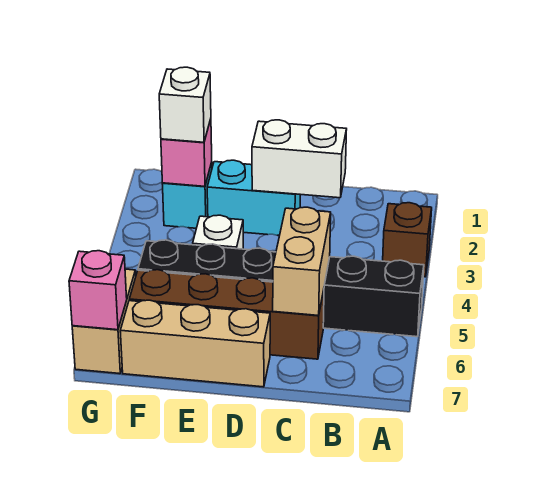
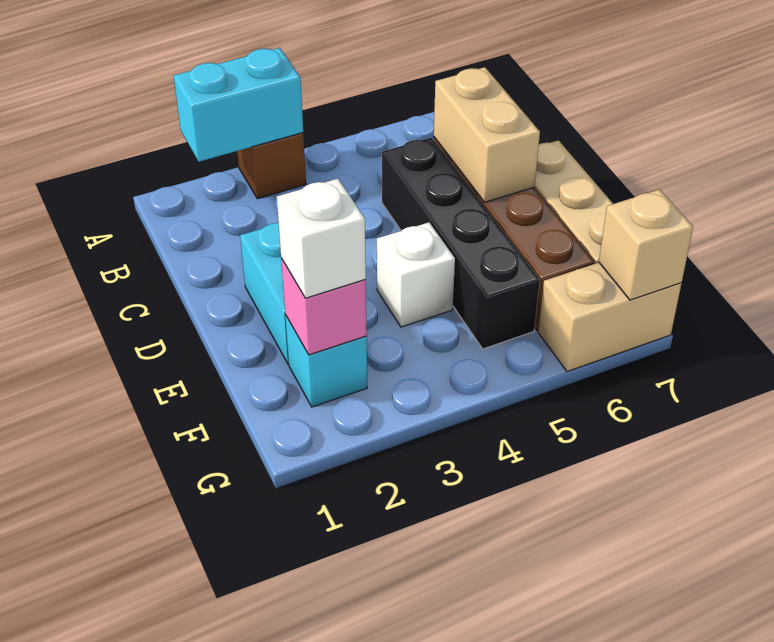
none -> cyan 1x2 brick [174,48,303,162]
black 1x6 brick [138,240,424,337] -> black 1x4 brick [382,138,540,349]
white 1x2 brick [252,120,347,198] -> none
tan 1x2 brick [273,207,331,316] -> tan 1x2 brick turned to [434,67,540,202]
pink 1x1 brick [69,251,127,330] -> tan 1x1 brick [599,190,693,300]

